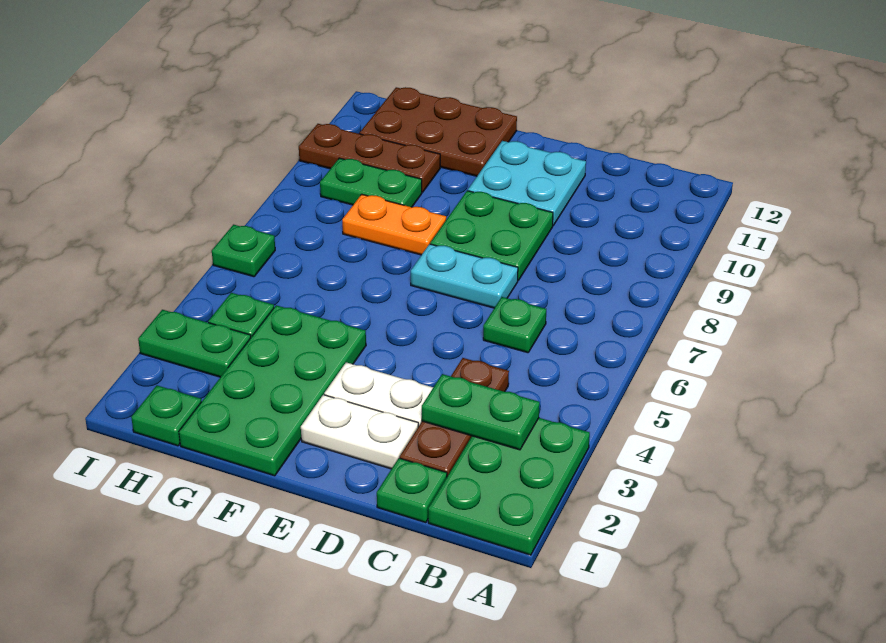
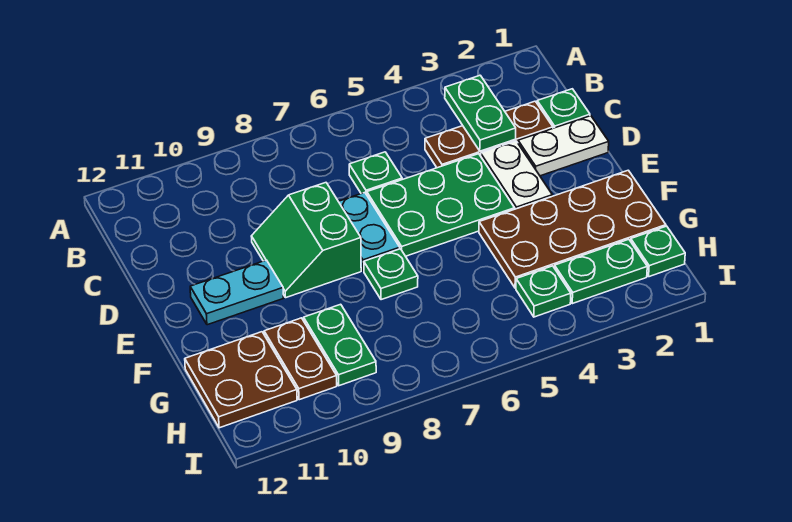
green 2x3 plate [428,418,590,555] -> green 2x3 plate moved to [367,154,515,256]
white 1x2 plate [301,395,418,469] -> white 1x2 plate turned to [518,116,609,176]
green 2x2 plate [430,191,553,280] -> green 2x2 slope [251,183,361,298]
cyan 2x2 plate [468,141,586,225] -> cyan 1x2 plate [190,260,283,325]
green 2x4 plate [179,305,366,476] -> brown 2x4 plate [479,170,666,288]
orange 1x2 plate [342,194,446,255] -> none
brown 2x3 plate [360,87,517,176] -> brown 2x2 plate [185,332,297,428]
brown 1x3 plate [299,124,440,192] -> brown 1x2 plate [264,318,337,400]
green 1x2 plate [138,310,251,377] -> green 1x2 plate turned to [555,239,647,304]
green 1x1 plate [212,225,275,277] -> green 1x1 plate moved to [364,249,418,300]

